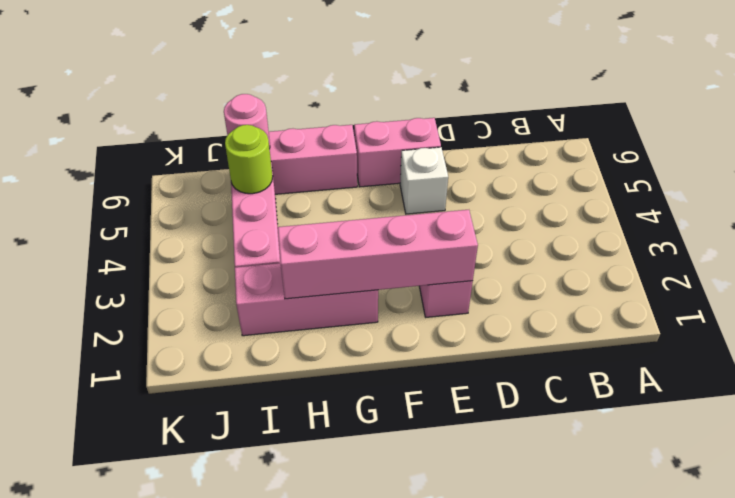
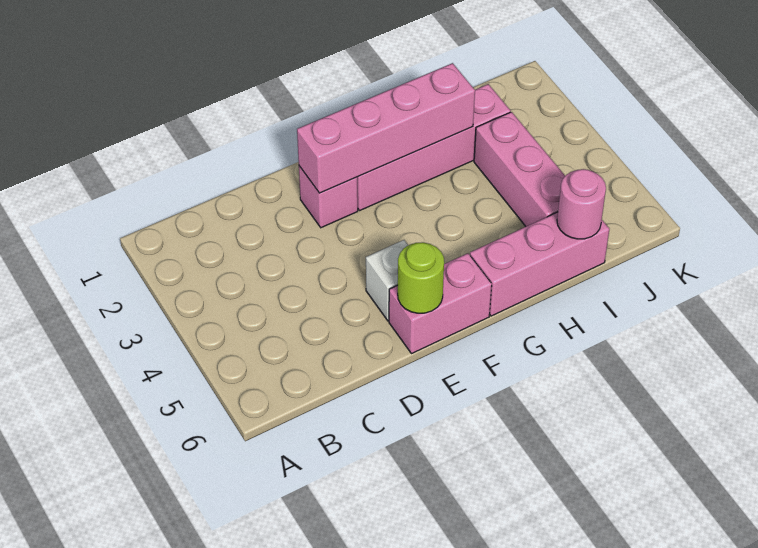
pink 1x3 brick [235,263,378,336] -> pink 1x4 brick [357,84,510,210]
lime 1x1 round brick [225,125,273,194] -> lime 1x1 round brick moved to [398,242,444,313]

